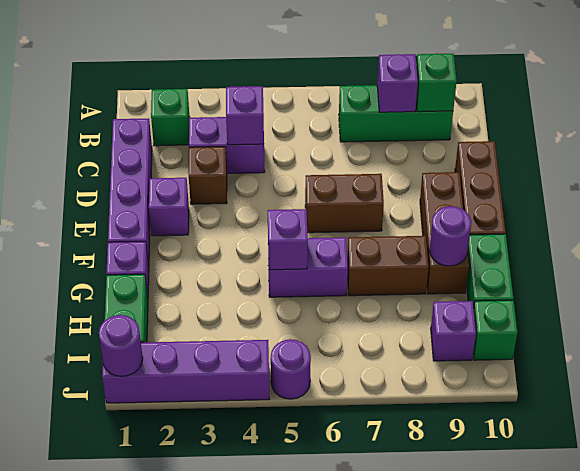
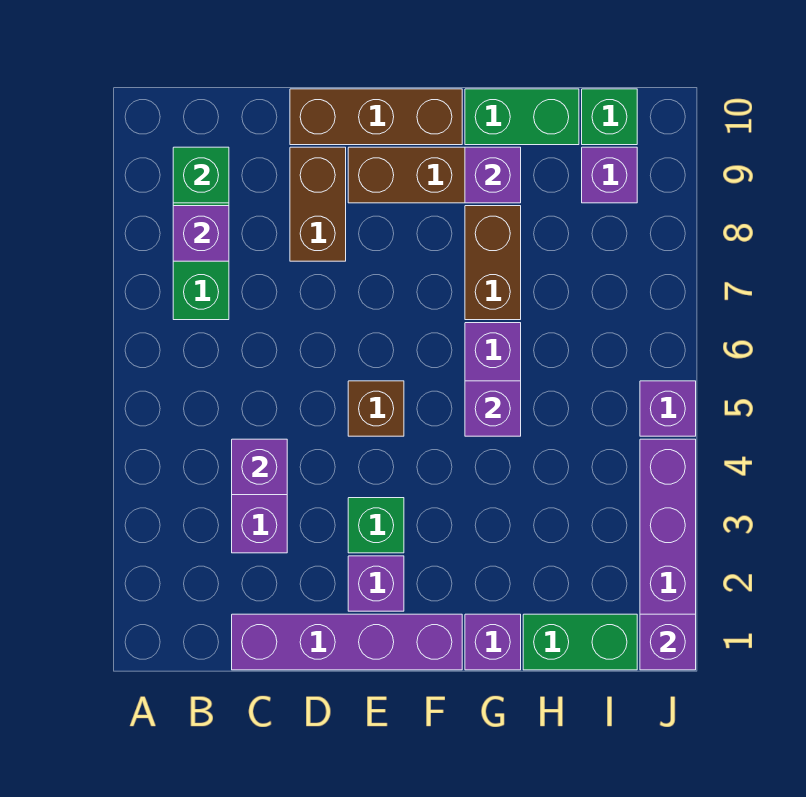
green 1x1 brick [151,89,190,146] -> green 1x1 brick moved to [348,498,404,553]
brown 1x1 brick [189,147,227,204] -> brown 1x1 brick moved to [348,381,404,436]
brown 1x2 brick [305,174,384,233] -> brown 1x2 brick moved to [290,147,346,261]
purple 1x1 round brick [429,206,471,266] -> purple 1x1 brick [465,147,521,203]
purple 1x1 round brick [99,315,143,376] -> purple 1x1 brick [640,614,696,670]
purple 1x1 round brick [271,339,311,399] -> purple 1x1 brick [640,381,696,436]

